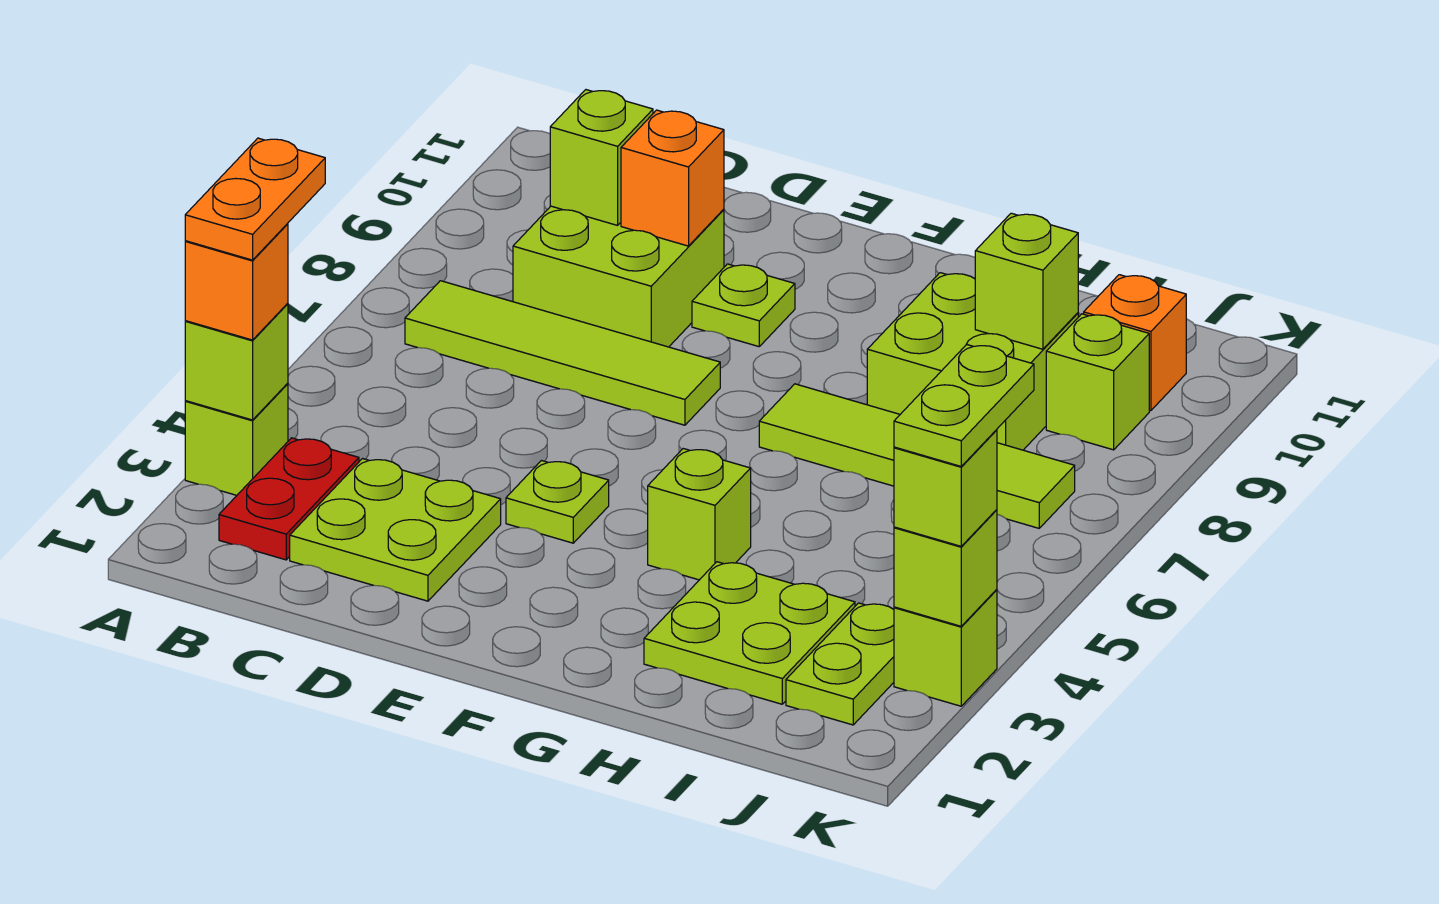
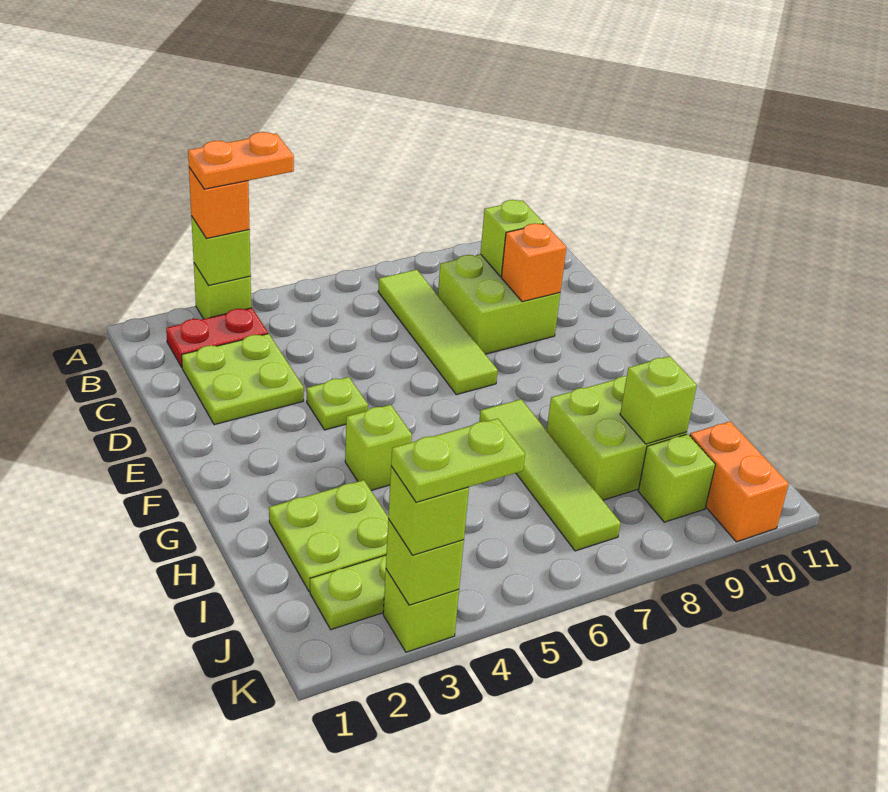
lime 1x1 plate [692,264,795,347] -> none
orange 1x1 brick [1084,275,1186,411] -> orange 1x2 brick [690,421,789,542]

